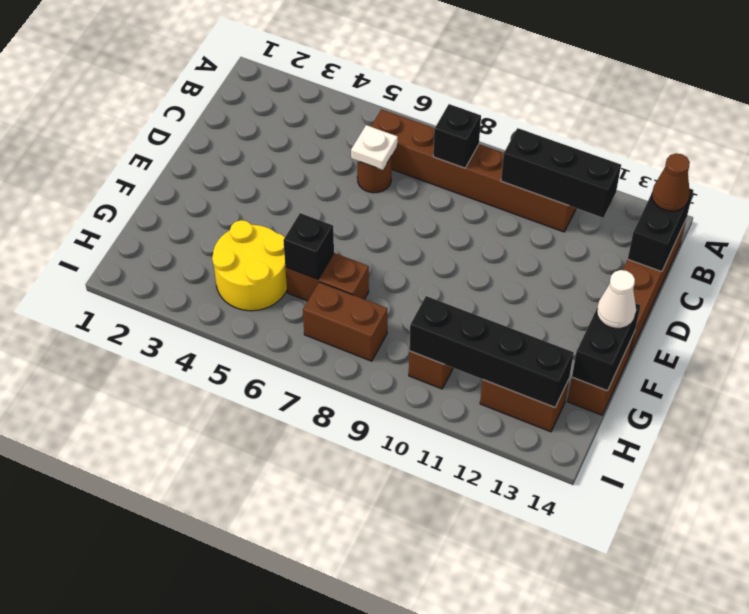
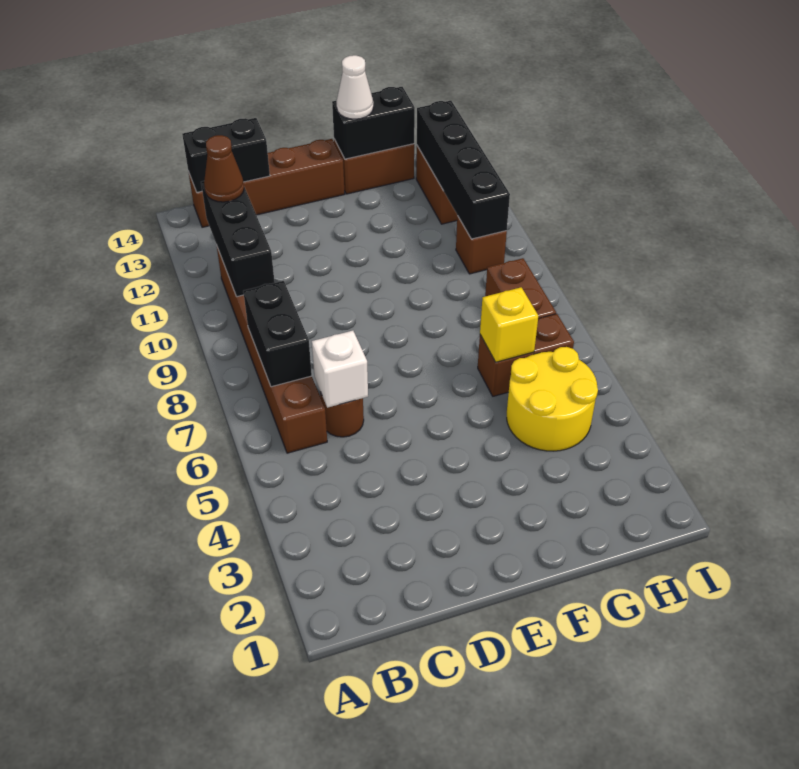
black 1x1 brick [433,104,481,168] -> black 1x2 brick [243,281,312,387]
brown 1x1 cone [652,153,690,211] -> brown 1x1 cone moved to [204,135,244,202]
white 1x1 plate [351,125,398,170] -> white 1x1 brick [312,331,368,408]
brown 1x2 brick [285,253,369,301] -> brown 1x2 brick turned to [478,314,574,396]
black 1x1 brick [283,213,334,279] -> yellow 1x1 brick [480,287,538,362]

